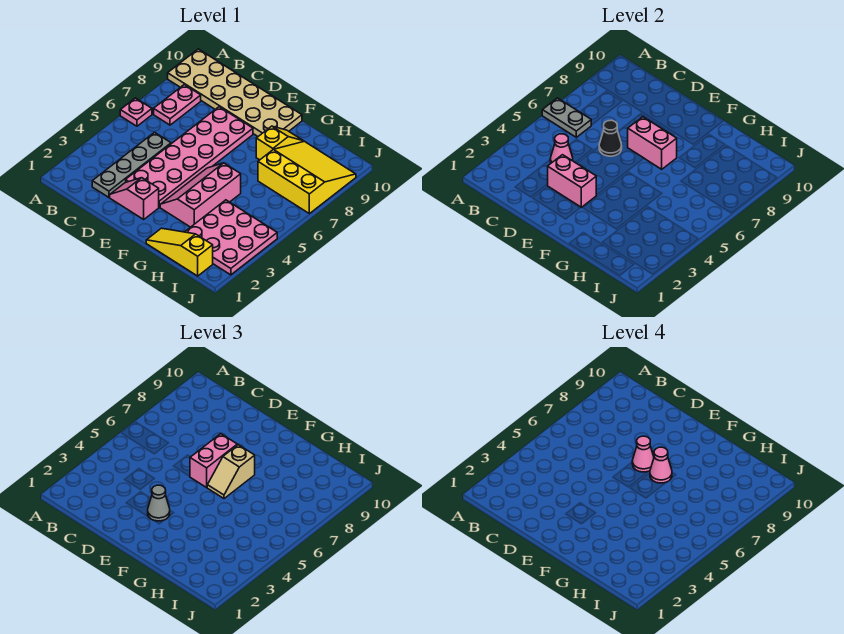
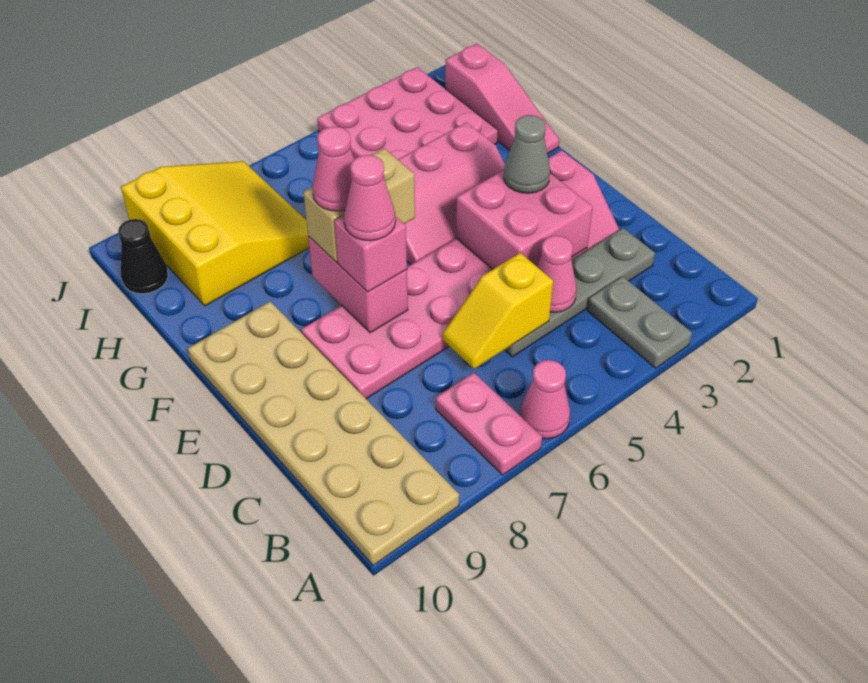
pink 1x1 plate [120,98,152,126] -> pink 1x1 cone [520,360,570,439]
grey 1x2 plate [542,98,591,137] -> grey 1x2 plate moved to [587,277,692,368]
pink 1x2 plate [154,85,201,125] -> pink 1x2 plate turned to [436,373,542,475]
pink 1x2 brick [548,155,596,207] -> pink 2x2 brick [456,170,593,269]
black 1x1 cone [599,120,622,156] -> black 1x1 cone moved to [118,219,168,294]
pink 1x2 brick [190,434,237,487] -> pink 1x1 brick [334,215,407,292]
tan 1x2 slope [207,445,255,499] -> tan 1x2 brick [303,148,415,262]
yellow 1x3 slope [146,228,213,276] -> pink 1x3 slope [445,44,559,154]
yellow 1x2 slope [256,126,304,160] -> yellow 1x2 slope moved to [443,253,553,369]
yellow 3x3 slope [258,141,356,214] -> yellow 3x3 slope turned to [121,161,309,306]

